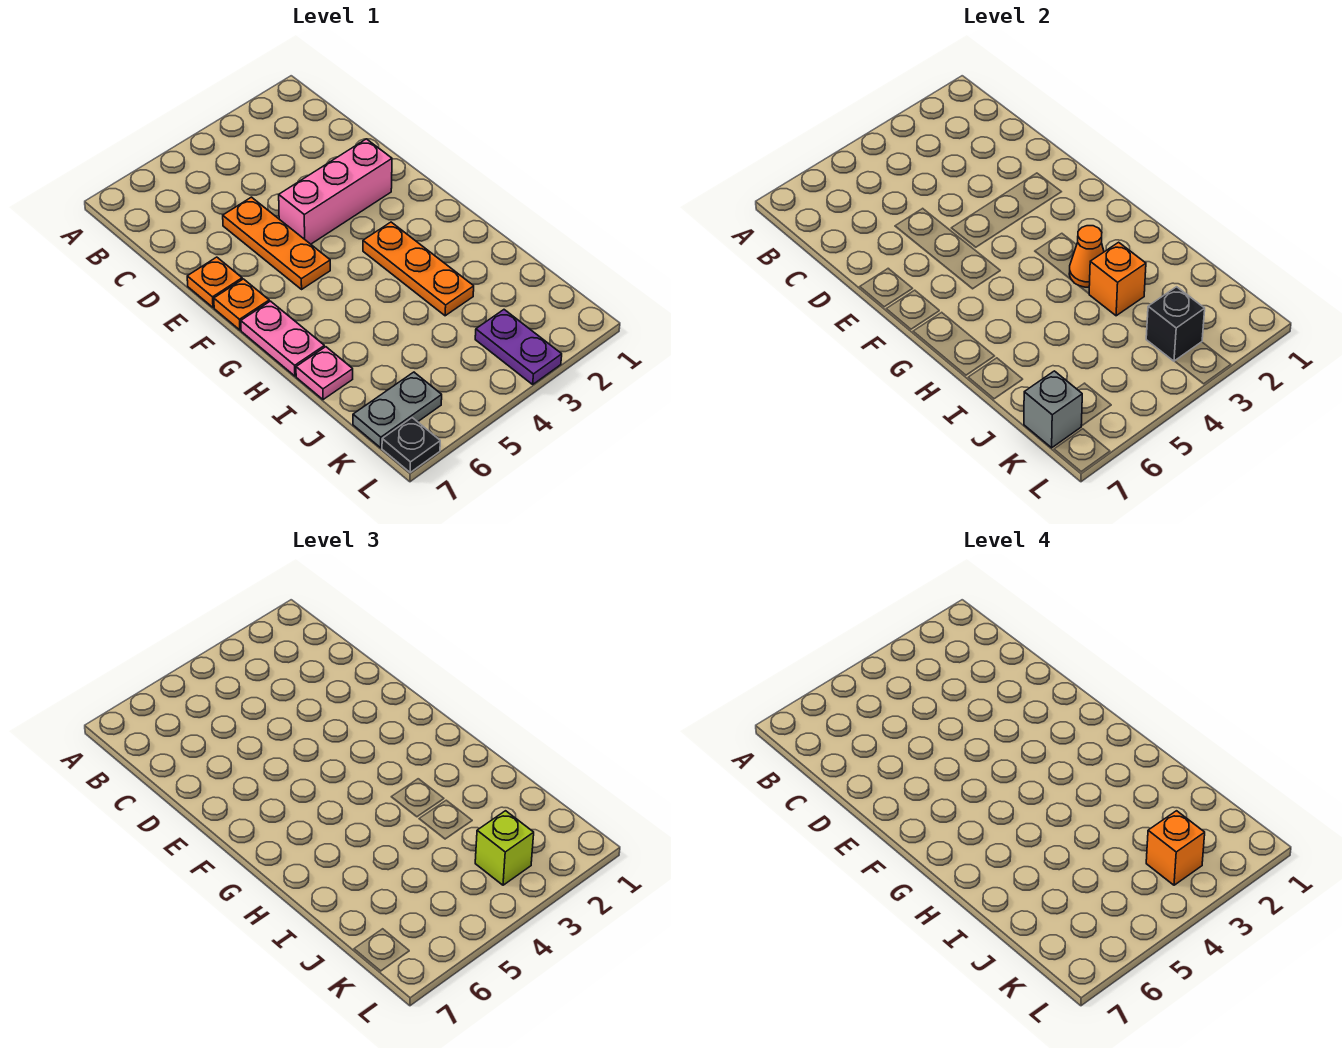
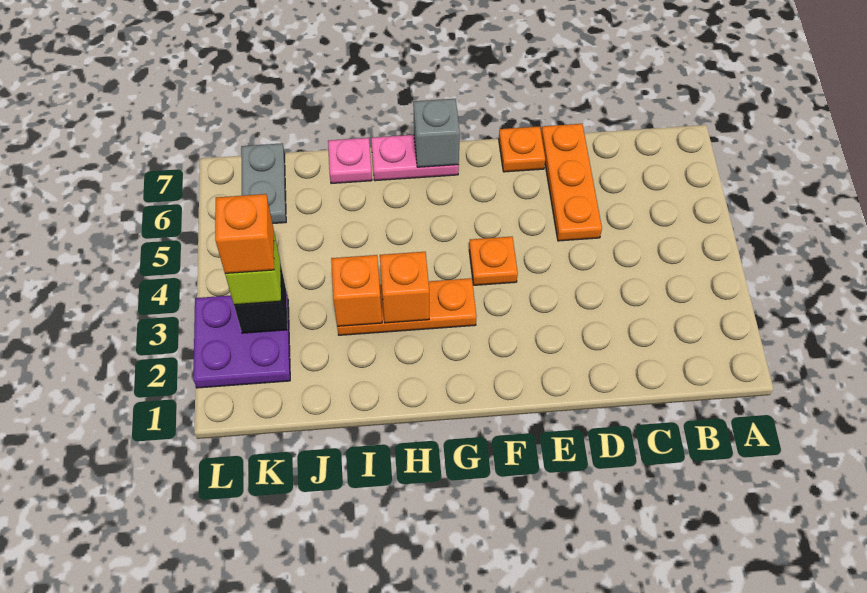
orange 1x3 plate [223,197,330,289] -> orange 1x3 plate turned to [541,124,602,241]
pink 1x3 brick [279,139,392,244] -> none
orange 1x1 plate [214,279,269,330] -> orange 1x1 plate moved to [469,237,518,285]
orange 1x1 cone [1069,226,1104,287] -> orange 1x1 brick [380,252,429,323]
purple 1x2 plate [475,310,562,384] -> purple 2x2 plate [193,292,290,388]
grey 1x1 brick [1024,371,1082,448] -> grey 1x1 brick moved to [413,99,460,167]
black 1x1 plate [382,418,440,472] -> none

